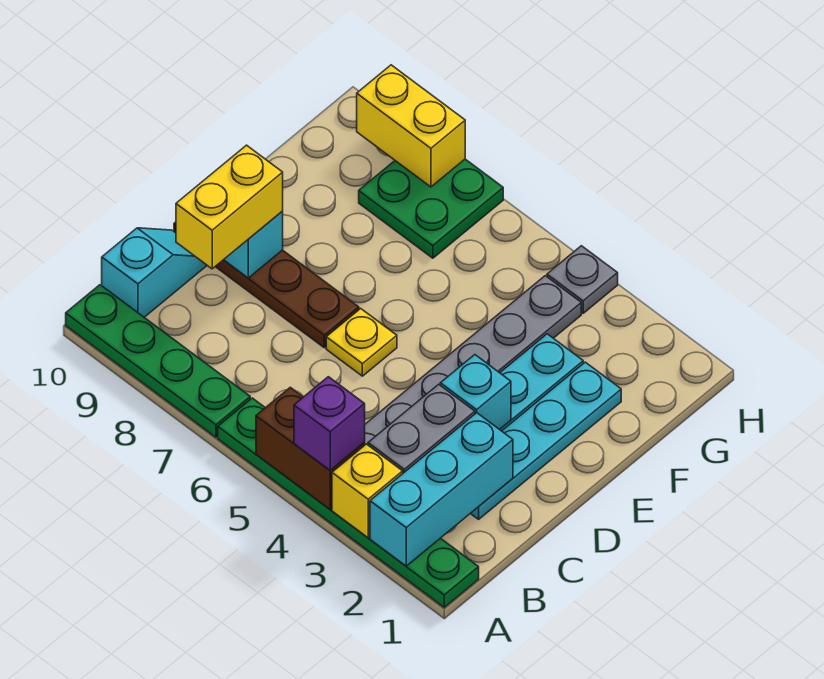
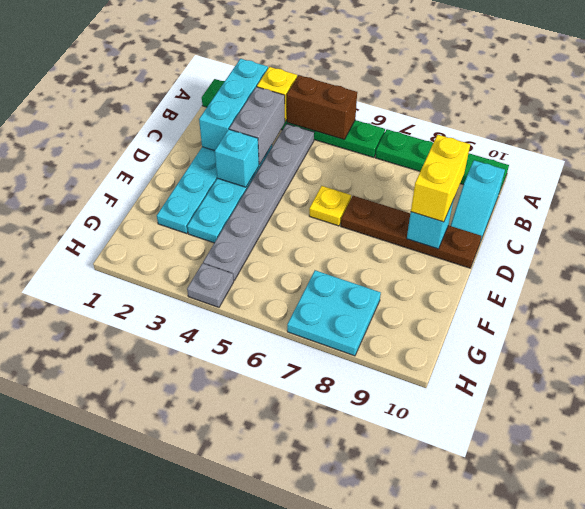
purple 1x1 brick [294,377,365,470] -> none
green 2x2 plate [359,159,503,258] -> cyan 2x2 plate [287,270,381,356]
yellow 1x2 brick [357,65,465,187] -> none

